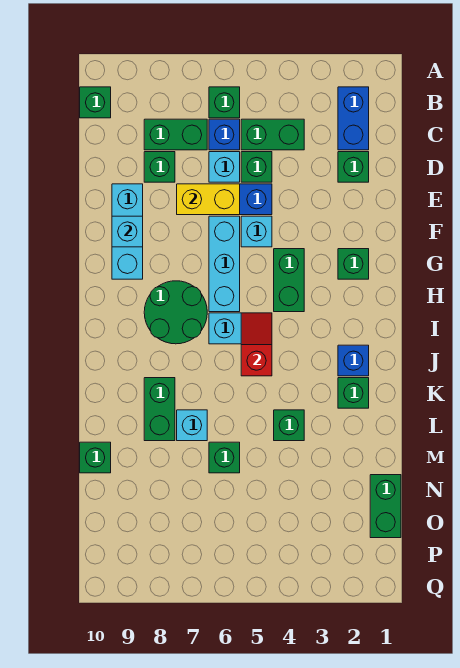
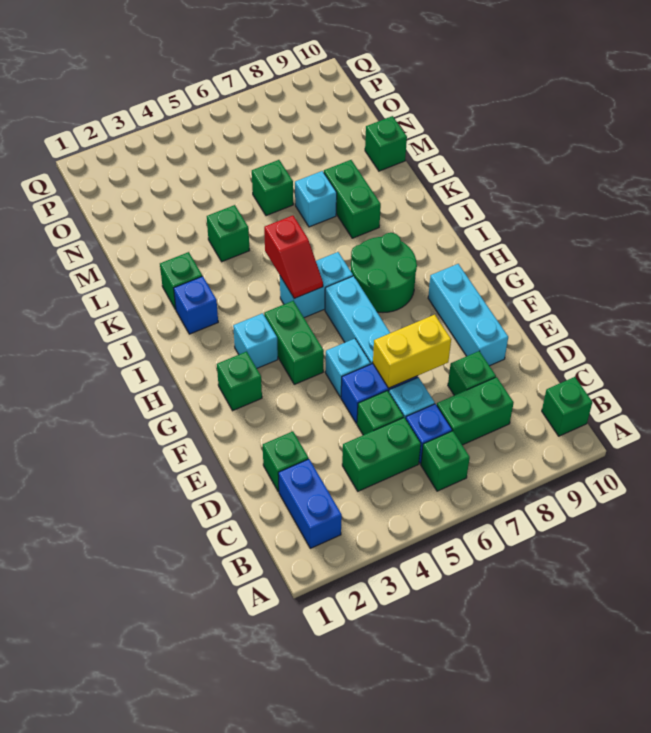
cyan 1x1 brick [112,216,143,247] -> cyan 1x1 brick moved to [233,313,278,368]
green 1x2 brick [370,475,401,538] -> none

